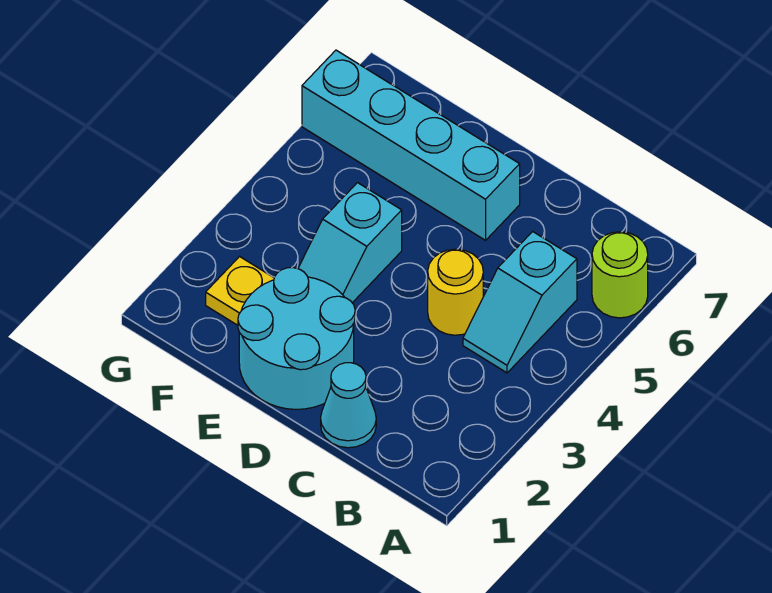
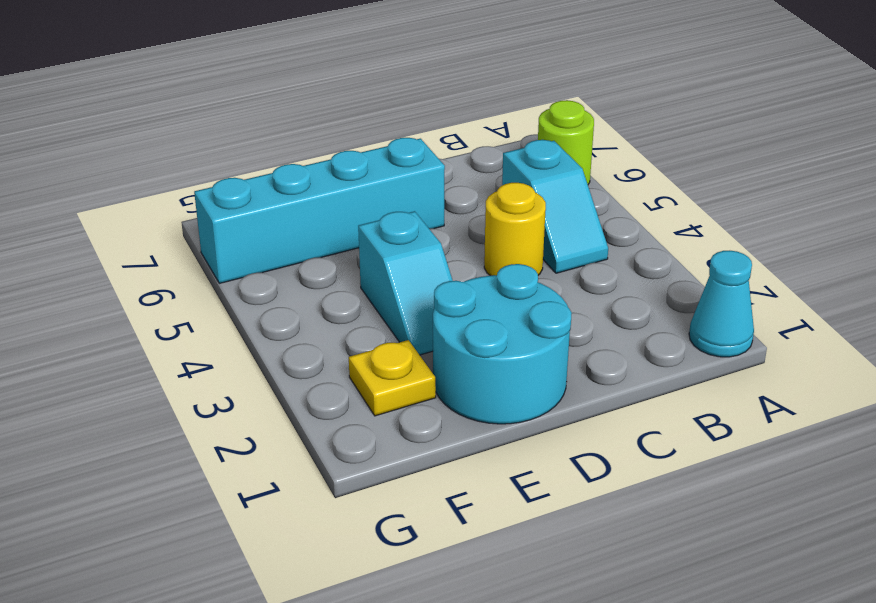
cyan 1x1 cone [321,363,376,448] -> cyan 1x1 cone moved to [689,251,754,357]

